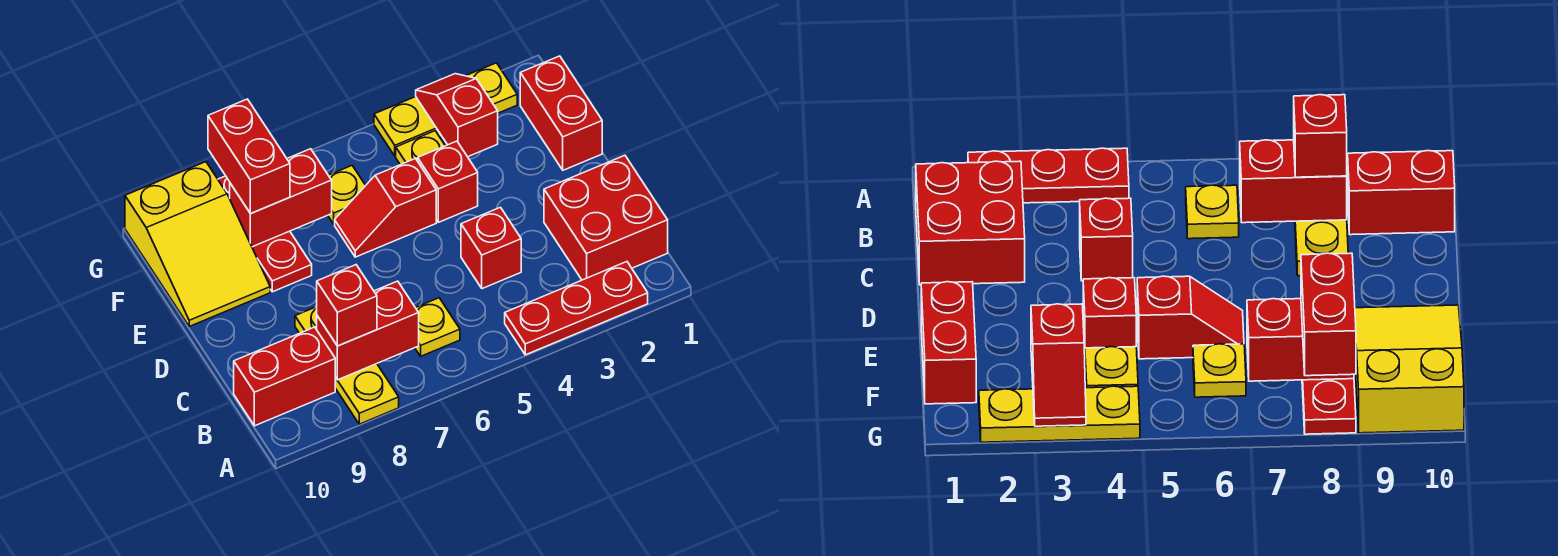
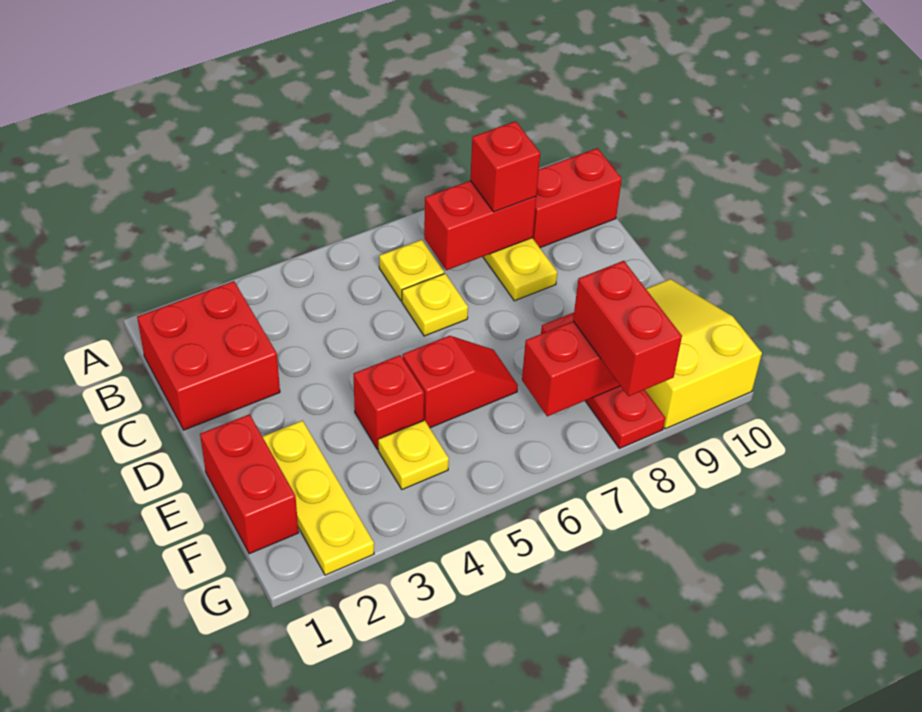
red 1x3 plate [505,262,648,355] -> none
red 1x1 brick [461,207,521,289] -> none
red 1x2 slope [416,74,498,157] -> none
yellow 1x1 plate [328,166,366,224] -> yellow 1x1 plate moved to [402,274,468,336]
yellow 1x3 plate [374,63,517,156] -> yellow 1x3 plate turned to [262,421,374,575]

